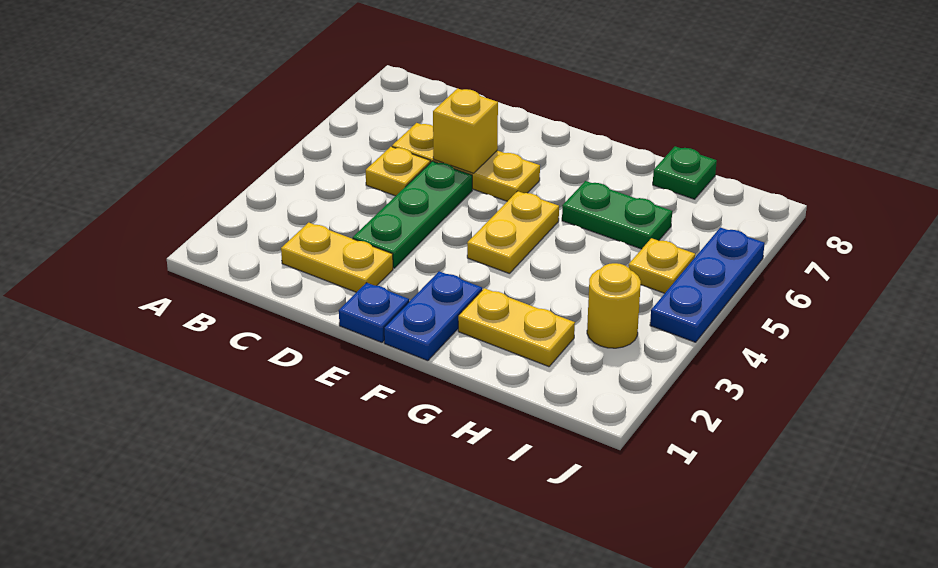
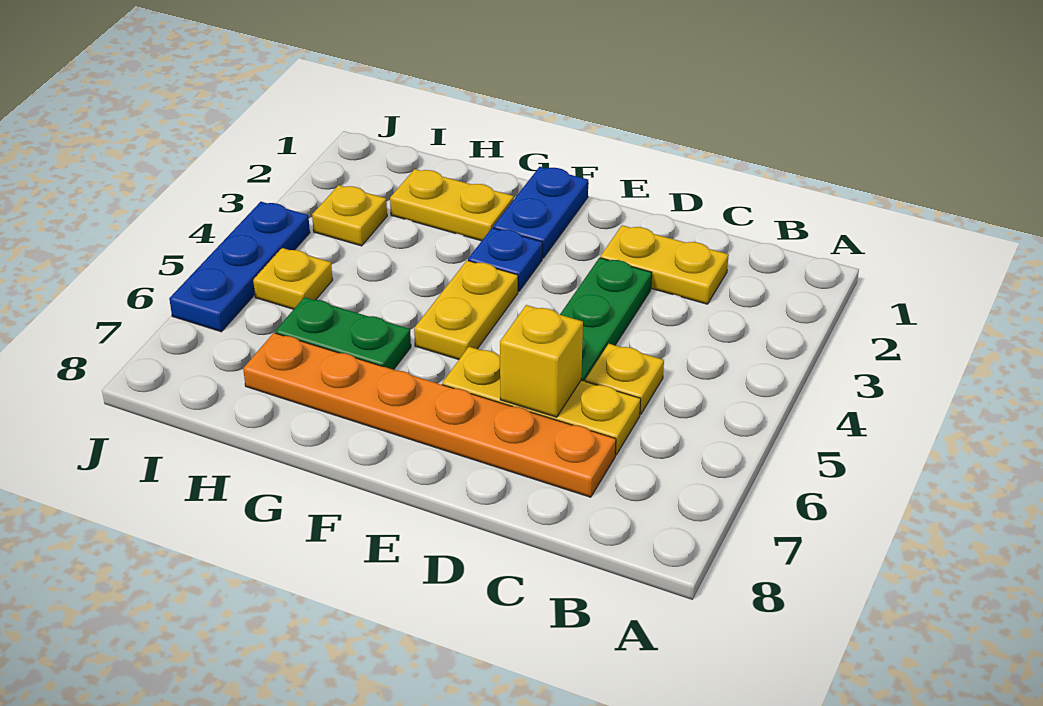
none -> orange 1x6 plate [243,333,616,497]
blue 1x1 plate [339,283,409,342] -> blue 1x1 plate moved to [468,228,543,291]
green 1x1 plate [653,146,717,199] -> none
yellow 1x1 round brick [587,263,641,348] -> yellow 1x1 plate [312,185,387,246]

